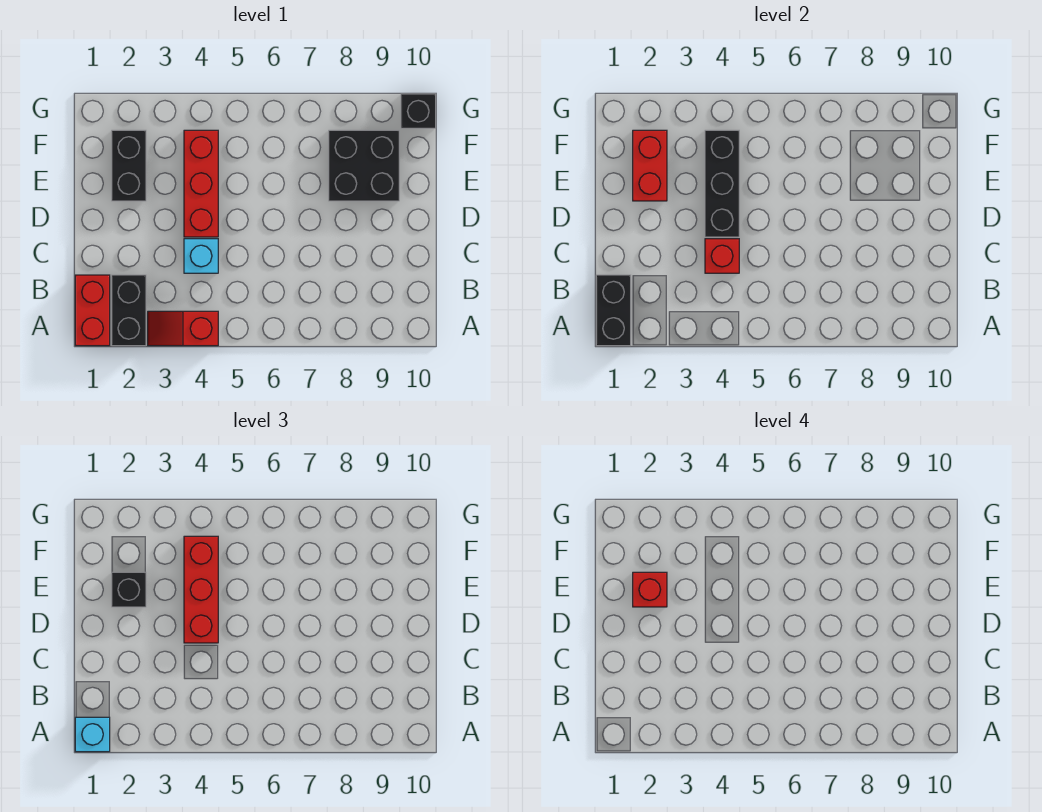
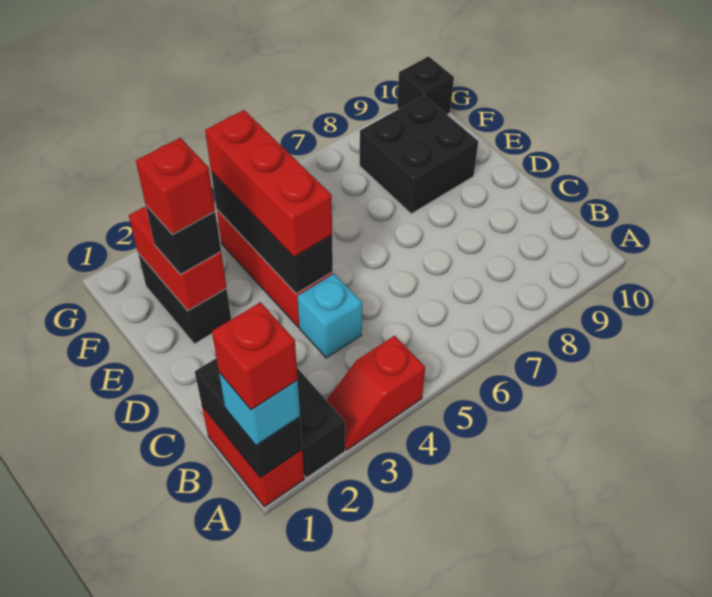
red 1x1 brick [705,239,739,273] -> red 1x1 brick moved to [212,302,298,410]

